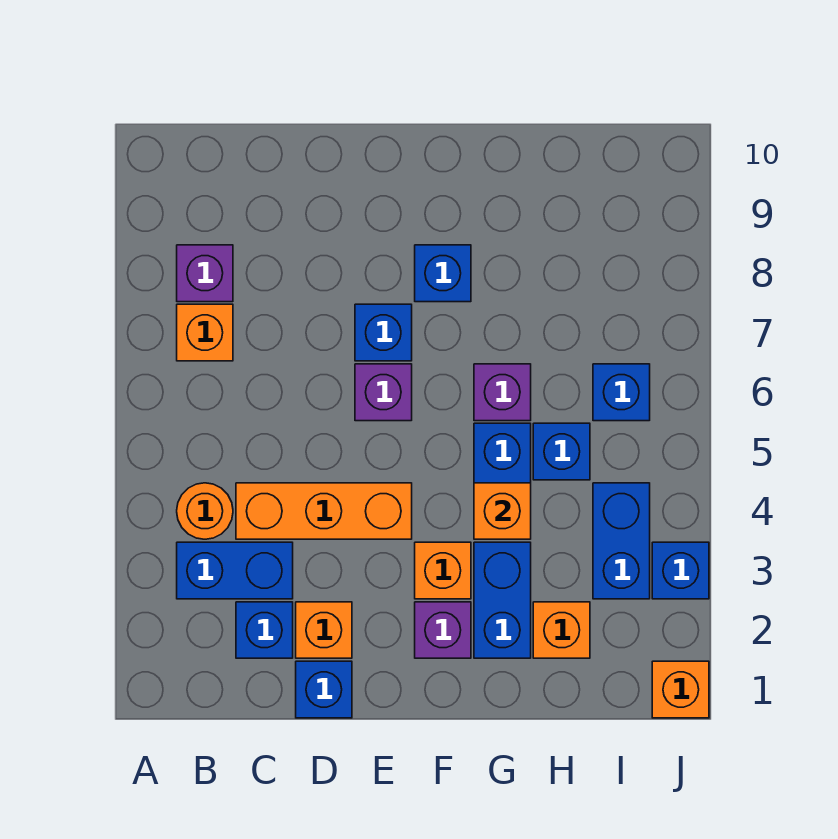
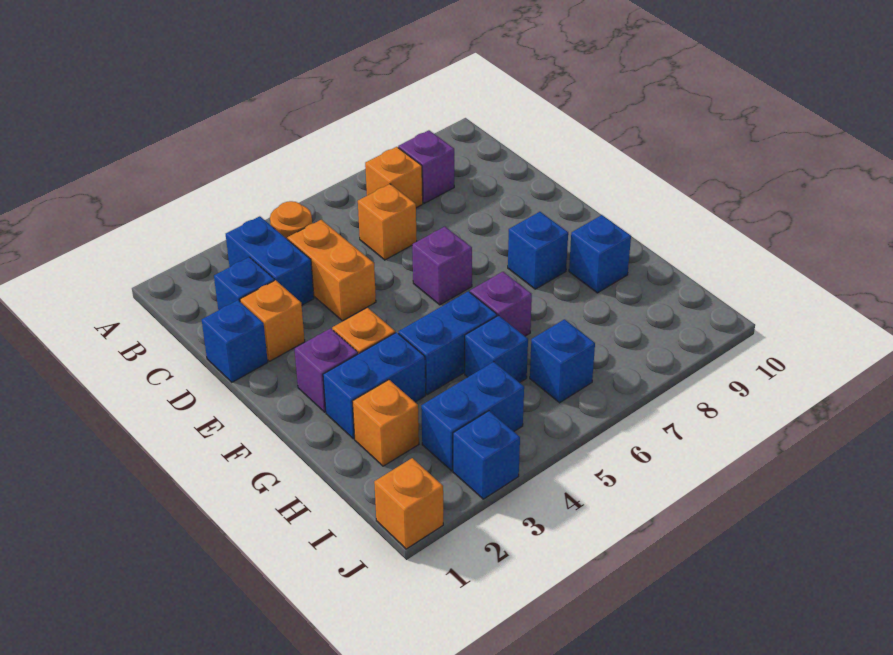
orange 1x3 brick [236,483,412,539] -> orange 1x2 brick [287,220,376,321]
blue 1x1 brick [355,304,412,361] -> blue 1x1 brick moved to [569,215,631,293]
orange 1x1 brick [474,483,531,539] -> orange 1x1 brick moved to [358,184,417,260]

